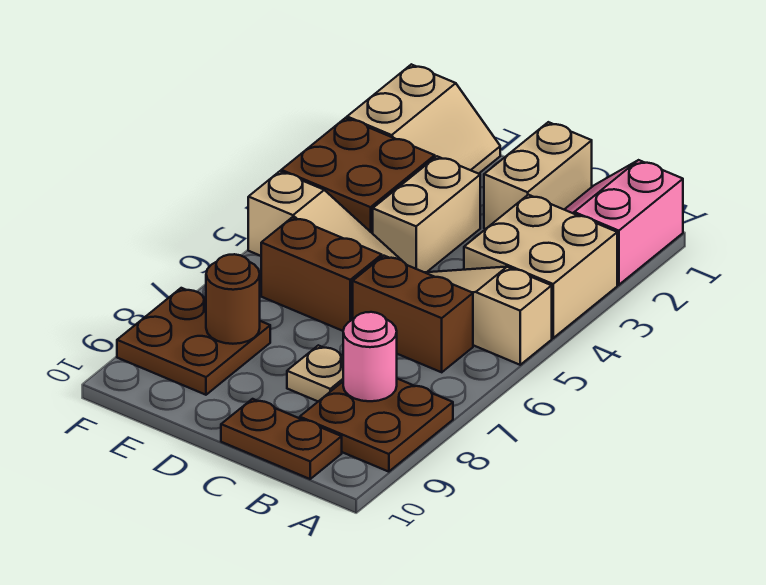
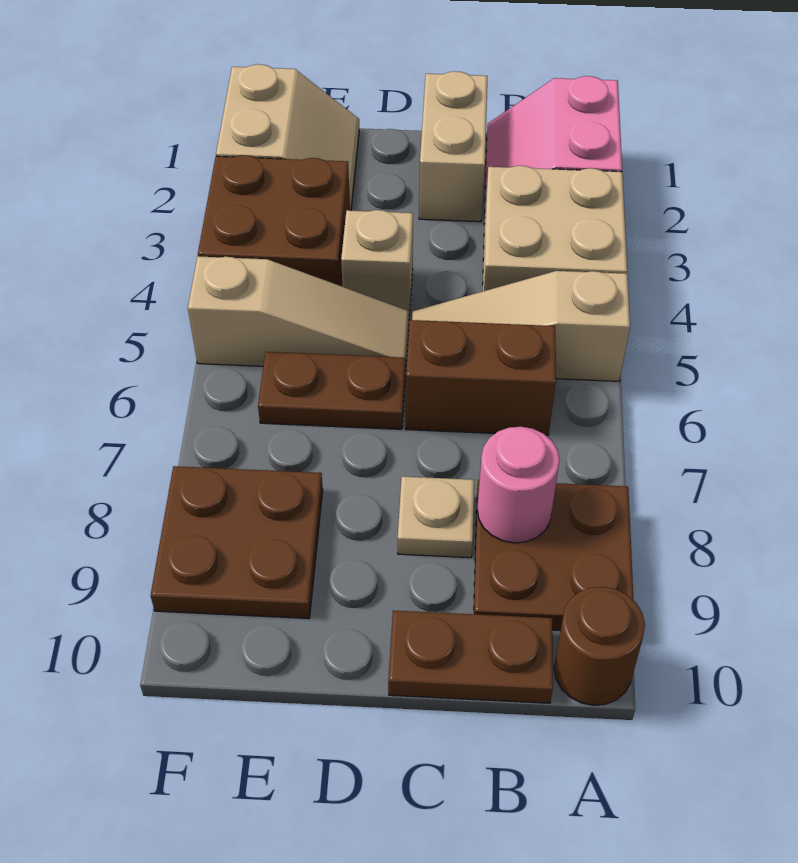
tan 1x2 brick [373,156,480,272] -> tan 1x1 brick [341,210,413,316]
brown 1x2 brick [261,217,382,331] -> brown 1x2 plate [258,352,406,429]
brown 1x1 round brick [206,254,260,344] -> brown 1x1 round brick moved to [554,587,645,705]

